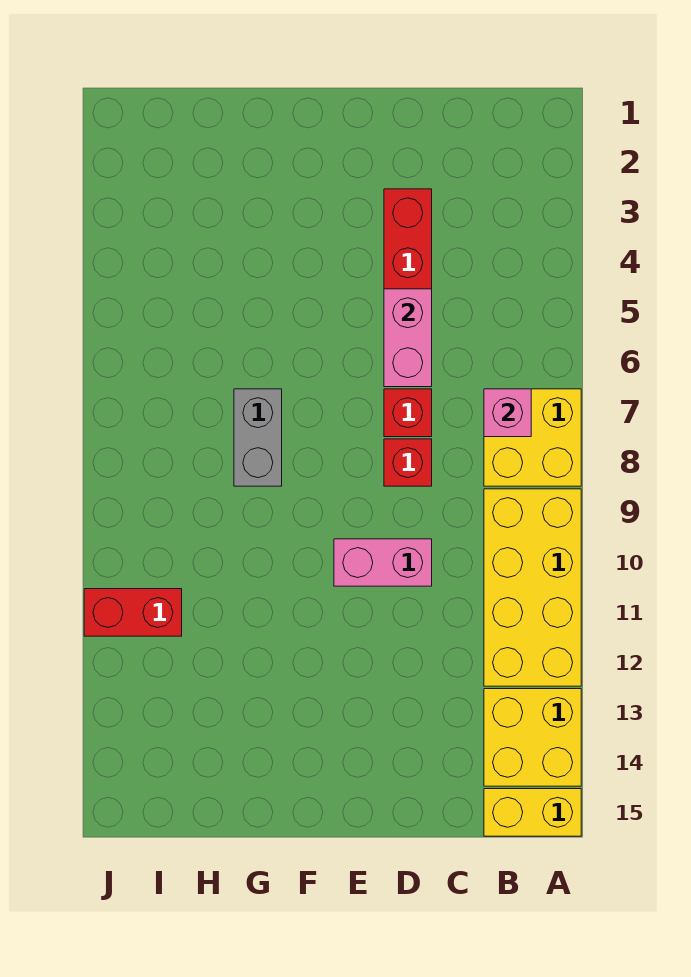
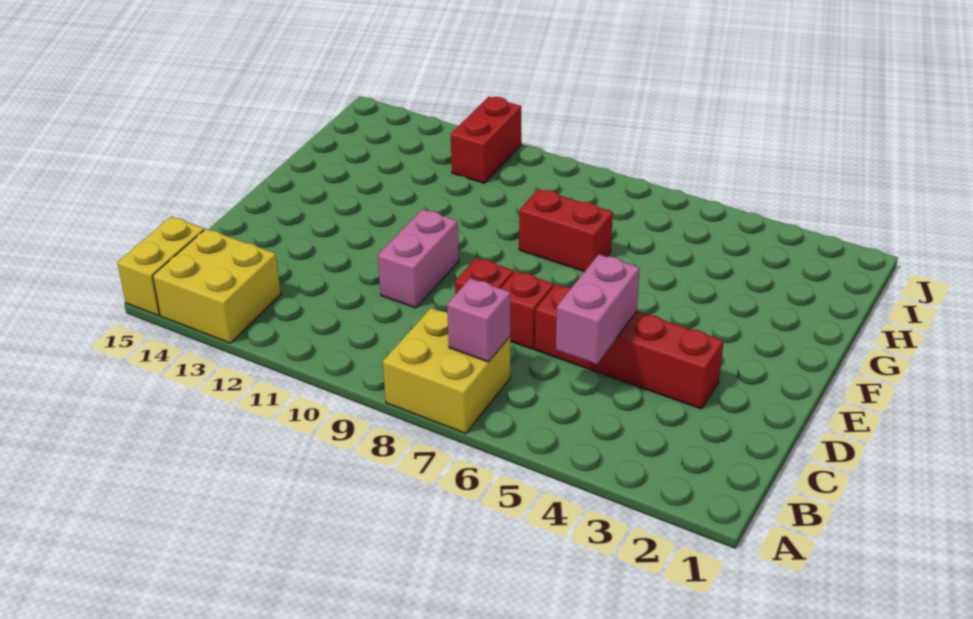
yellow 2x4 brick [484,489,581,686] -> none
pink 1x2 brick [384,289,432,387] -> pink 1x2 brick turned to [556,254,640,364]
grey 1x2 brick [234,389,282,486] -> red 1x2 brick [519,189,613,272]

